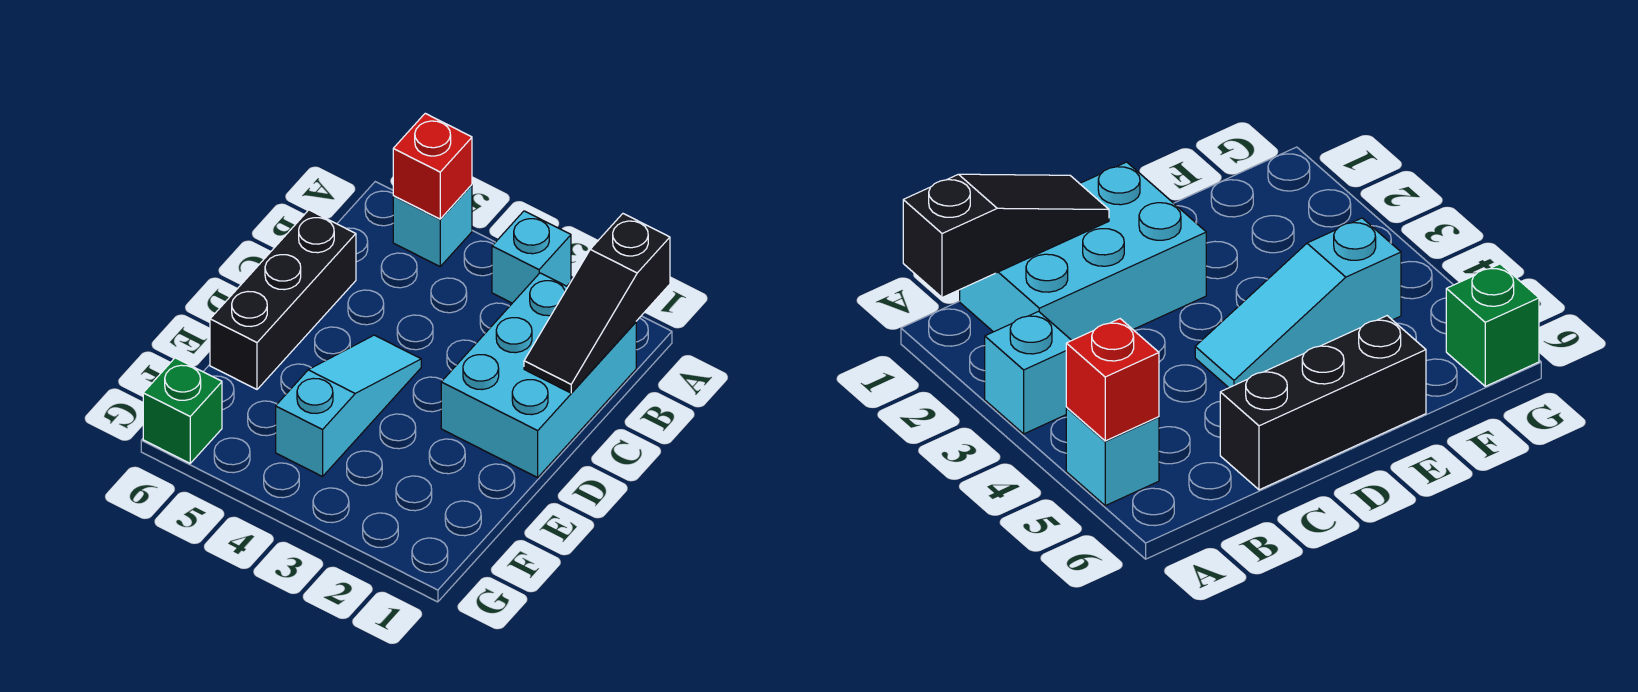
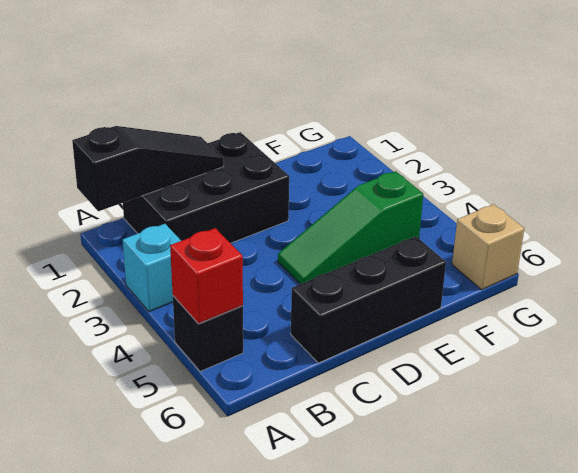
cyan 1x1 brick [393,185,472,266] -> black 1x1 brick [173,296,243,371]
cyan 2x3 brick [441,273,636,477] -> black 2x3 brick [123,132,289,243]
cyan 1x3 slope [276,335,421,477] -> green 1x3 slope [278,171,423,284]
green 1x1 brick [143,358,222,463] -> tan 1x1 brick [452,204,524,290]

